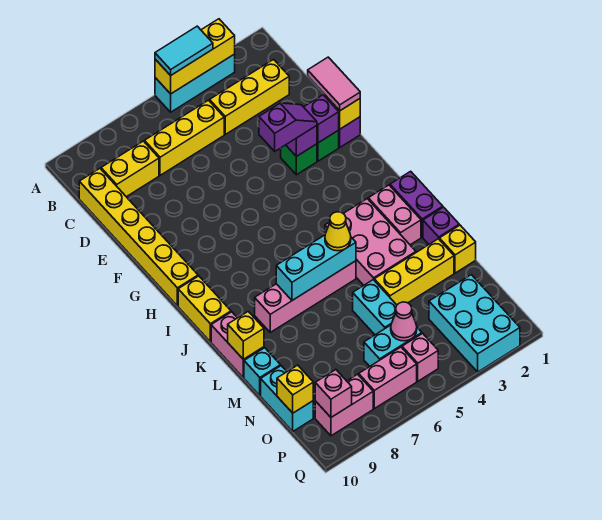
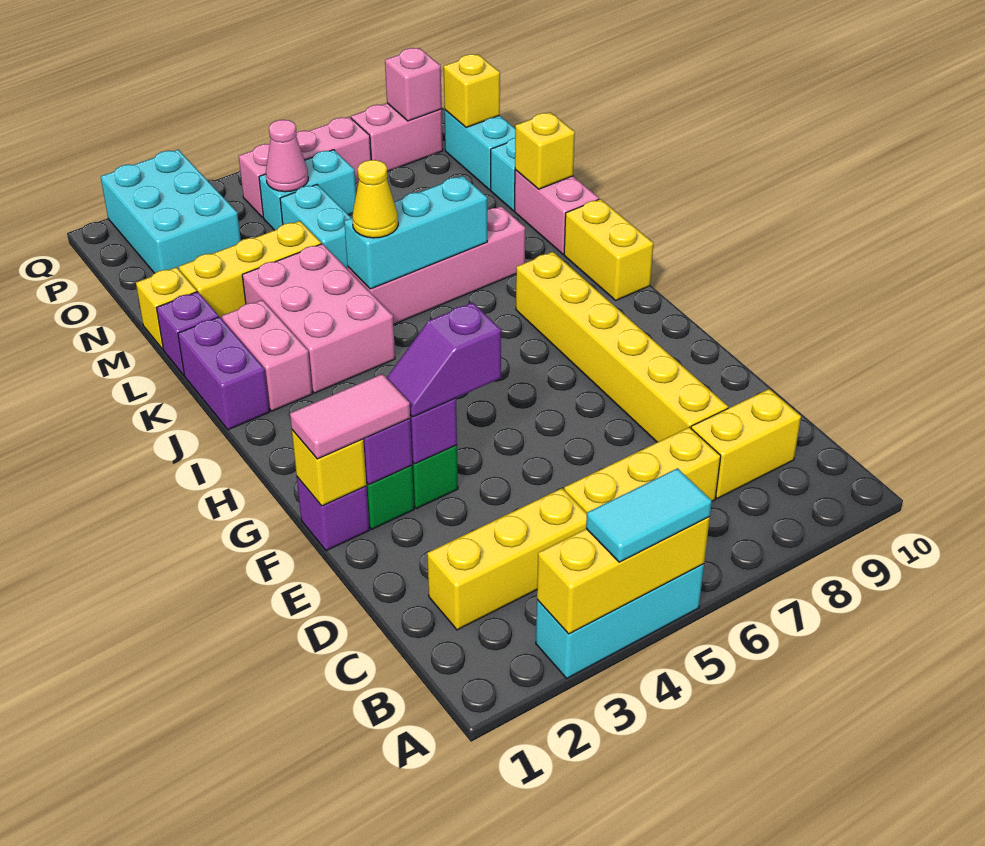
yellow 1x6 brick [79,169,198,306] -> yellow 1x6 brick moved to [516,252,728,442]
pink 1x2 tile [308,57,360,111] -> pink 1x2 tile turned to [290,374,410,459]

